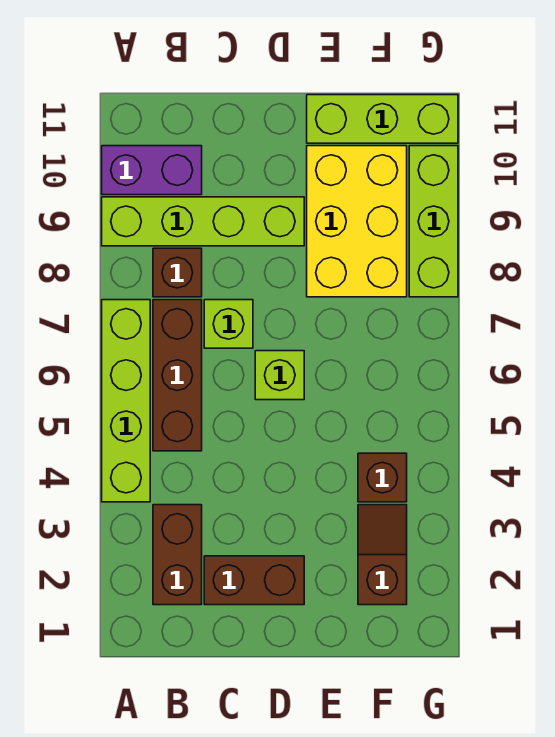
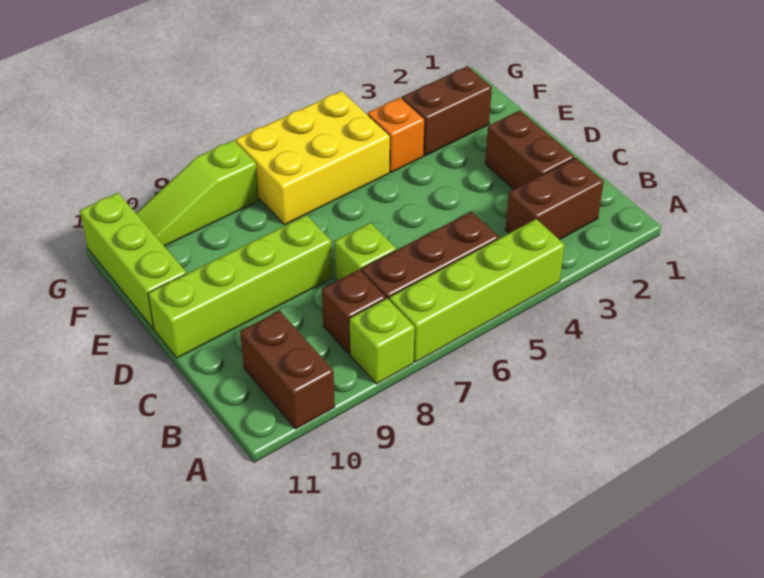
lime 1x4 brick [102,197,304,246] -> lime 1x4 brick turned to [148,215,332,358]
purple 1x2 brick [102,146,202,195] -> brown 1x2 brick [240,311,335,429]
lime 1x1 brick [255,351,304,400] -> lime 1x1 brick moved to [349,298,415,384]
yellow 2x3 brick [307,146,407,297] -> yellow 2x3 brick moved to [236,91,390,225]
brown 1x2 slope [358,505,407,605] -> brown 1x2 brick [402,66,492,156]
brown 1x1 brick [358,453,407,502] -> orange 1x1 brick [368,97,425,172]
lime 1x3 brick [409,146,458,297] -> lime 1x3 slope [136,140,259,246]

